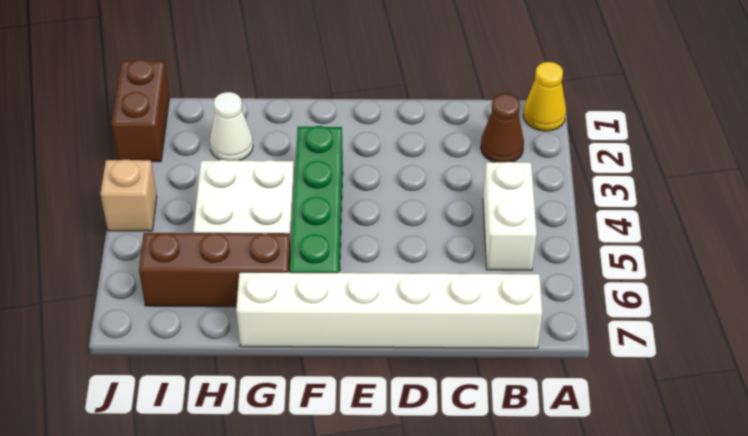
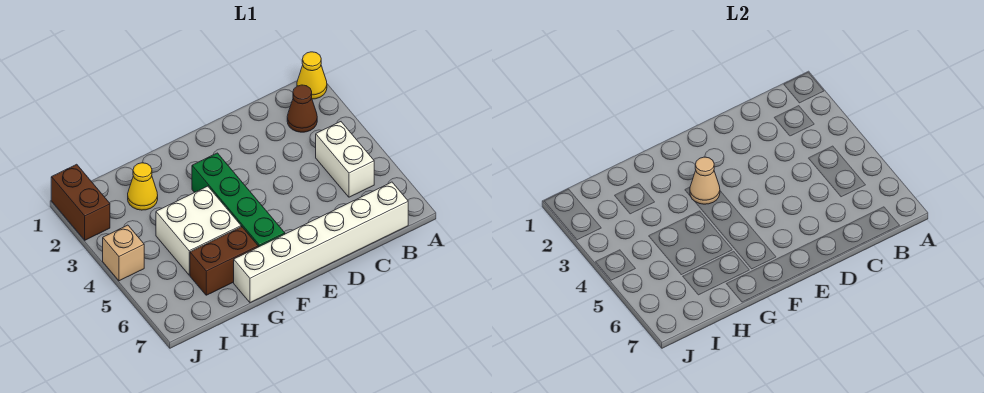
none -> tan 1x1 cone [690,157,720,204]
brown 1x3 brick [139,233,291,307] -> brown 1x2 brick [190,227,258,295]
white 1x1 cone [210,92,253,161] -> yellow 1x1 cone [128,163,158,210]

